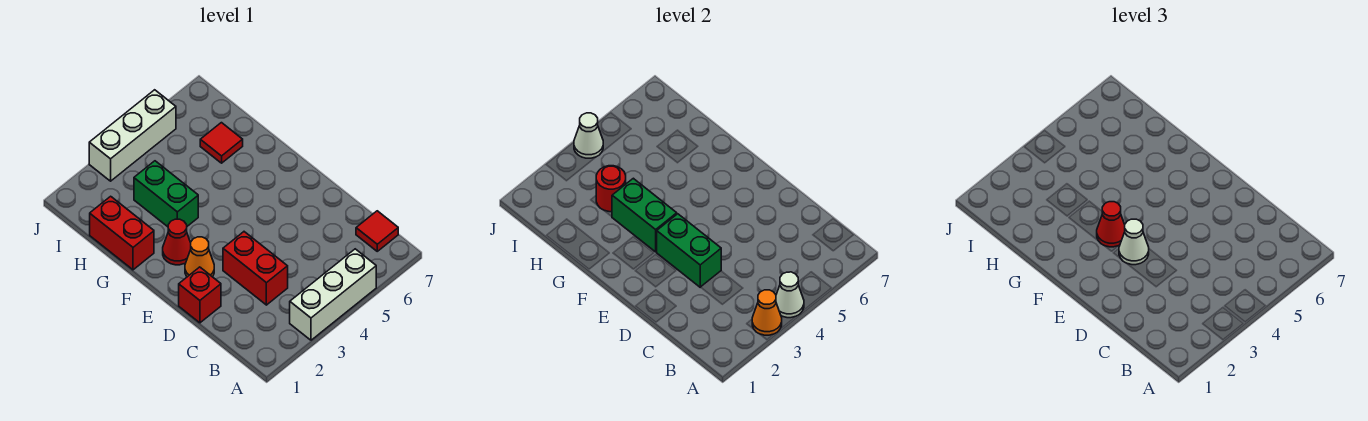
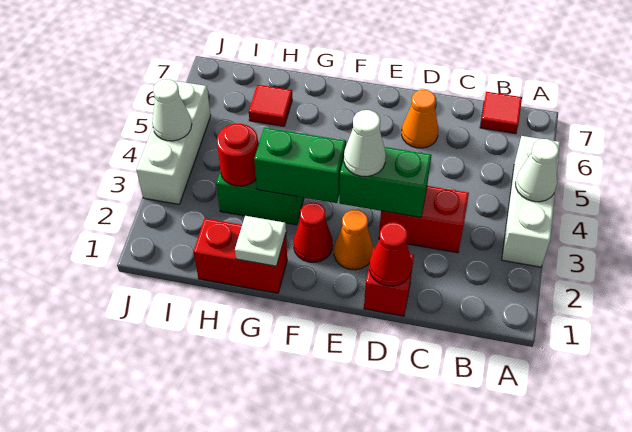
orange 1x1 cone [752,290,782,335] -> orange 1x1 cone moved to [402,90,438,148]
red 1x1 cone [1097,202,1125,247] -> red 1x1 cone moved to [369,222,412,286]
none -> white 1x1 plate [235,216,286,266]

